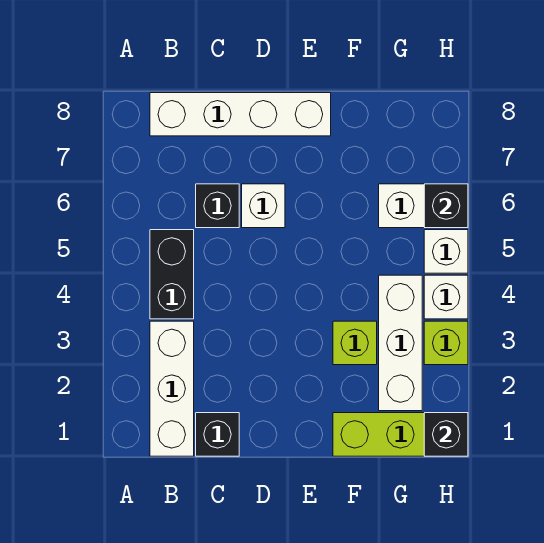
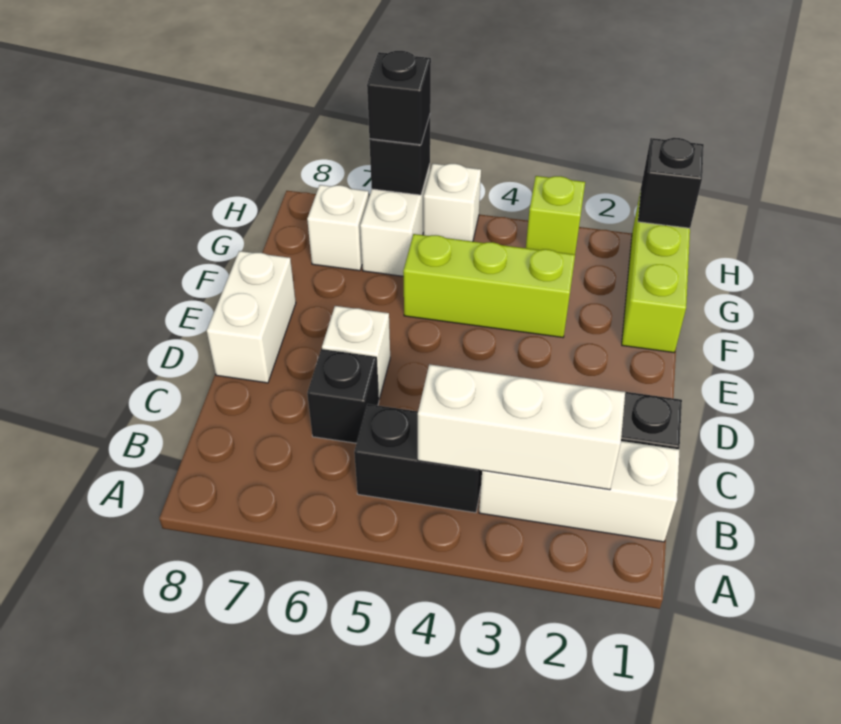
white 1x4 brick [150,93,331,136] -> white 1x2 brick [207,251,296,383]
lime 1x1 brick [333,321,377,365] -> lime 1x3 brick [403,234,575,337]
white 1x3 brick [379,275,422,411] -> white 1x3 brick moved to [418,364,625,490]
white 1x1 brick [424,275,468,319] -> white 1x1 brick moved to [307,185,369,271]
none -> black 1x1 brick [367,51,431,145]

